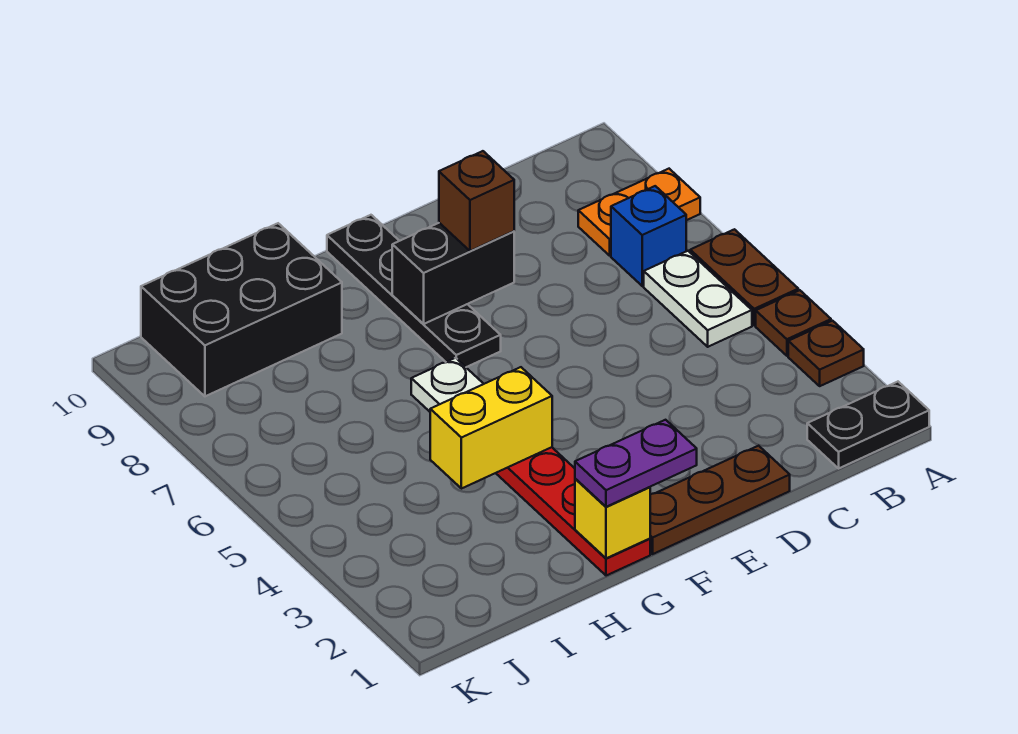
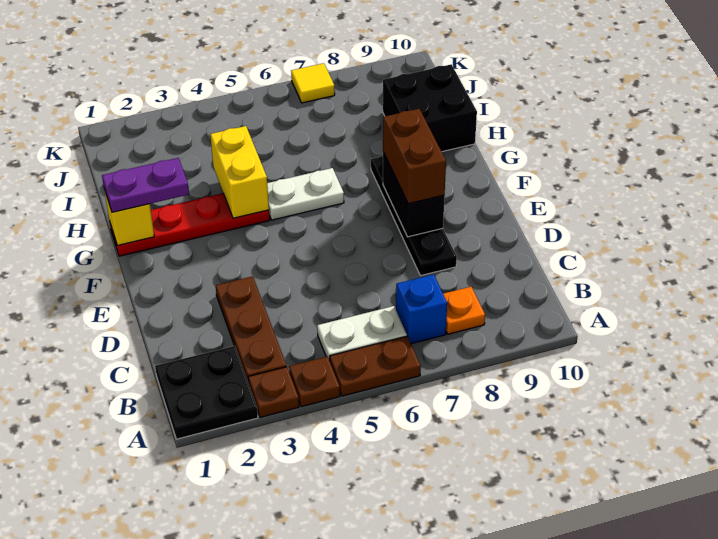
black 1x2 plate [807,382,929,468] -> black 2x2 plate [155,346,258,439]
orange 1x2 plate [578,169,700,256] -> orange 1x1 plate [443,287,485,334]
brown 1x3 plate [650,446,790,554] -> brown 1x3 plate moved to [216,276,287,383]
brown 1x1 brick [439,151,514,251] -> brown 1x2 brick [383,109,446,204]
purple 1x2 plate [575,420,697,507] -> purple 1x2 plate turned to [102,158,189,212]
black 1x4 plate [327,215,501,367] -> black 1x4 plate turned to [371,156,457,276]
black 2x3 brick [141,223,342,396] -> black 2x2 brick [383,64,477,152]
none -> yellow 1x1 tile [291,63,335,103]

